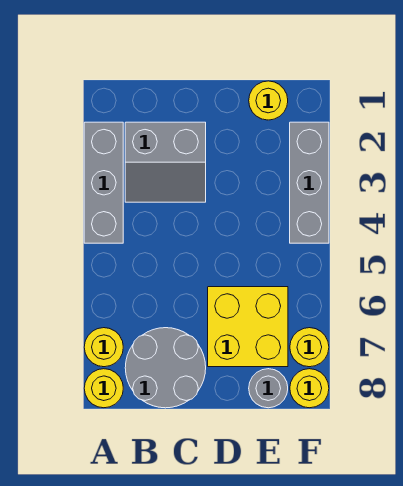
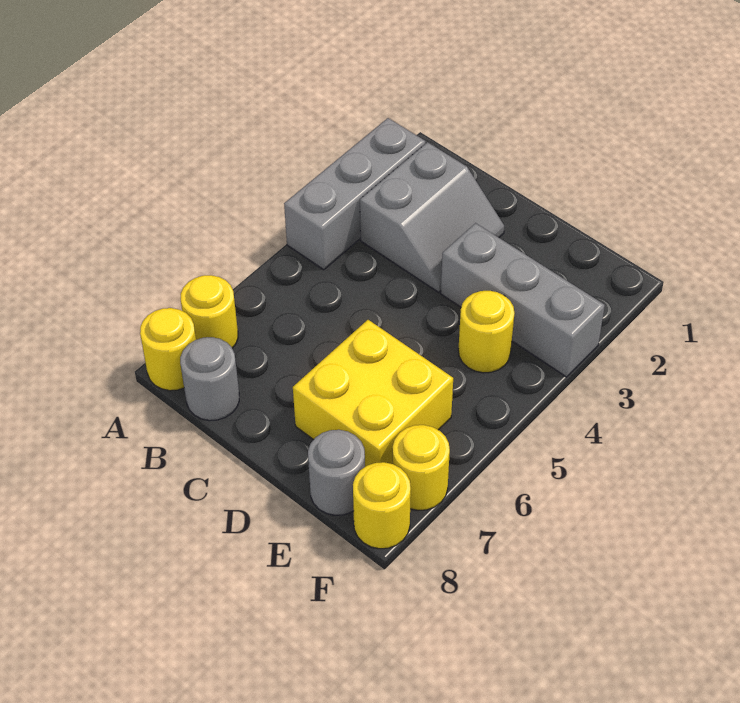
grey 2x2 slope [125,122,206,202] -> grey 2x2 slope turned to [360,142,504,292]
grey 2x2 round brick [125,328,206,408] -> grey 1x1 round brick [180,337,239,421]
yellow 1x1 round brick [249,81,288,120] -> yellow 1x1 round brick moved to [458,291,514,373]
grey 1x3 brick [290,122,329,243] -> grey 1x3 brick turned to [441,223,605,377]

